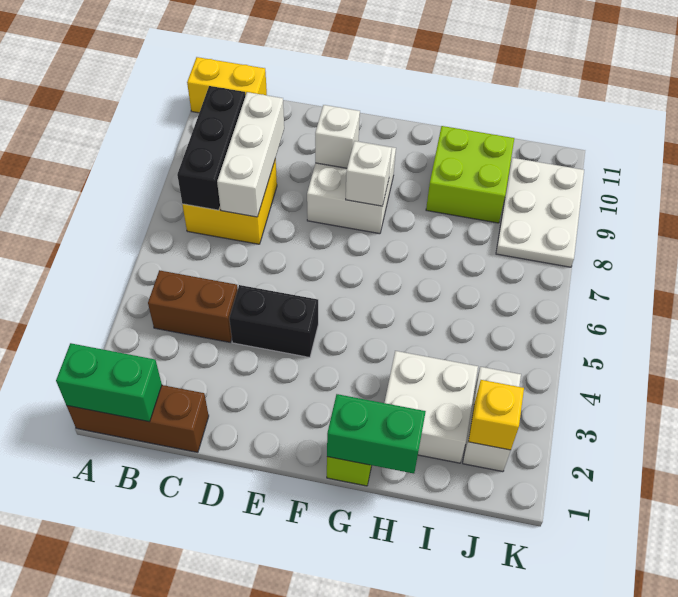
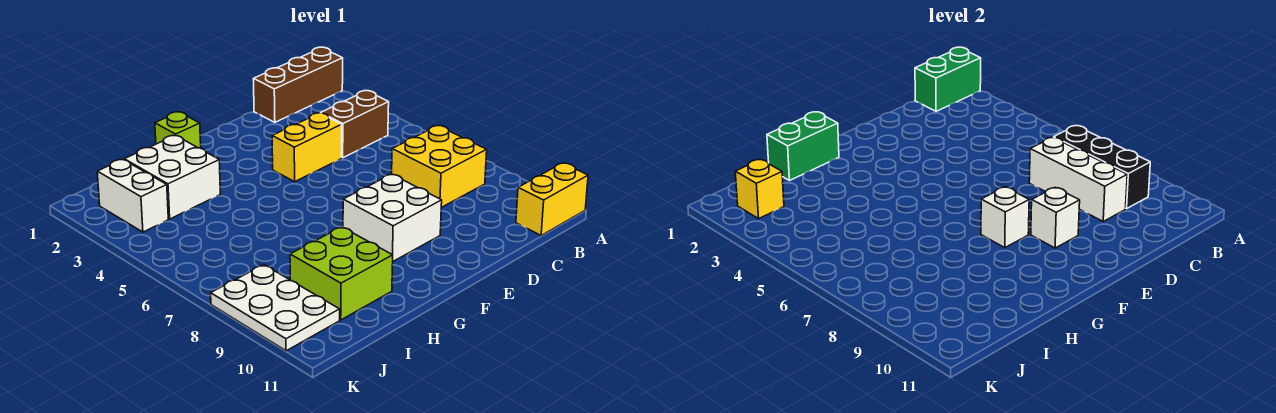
black 1x2 brick [229,285,318,357] -> yellow 1x2 brick [272,113,342,182]

